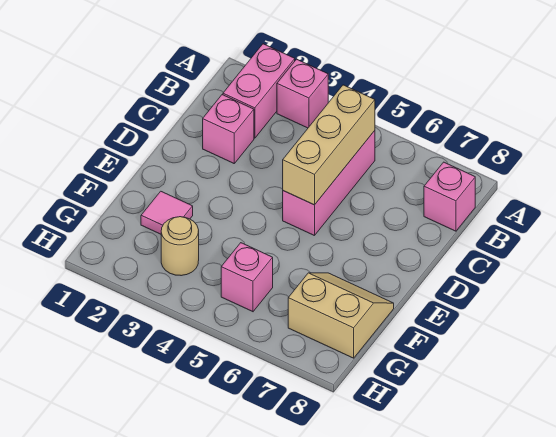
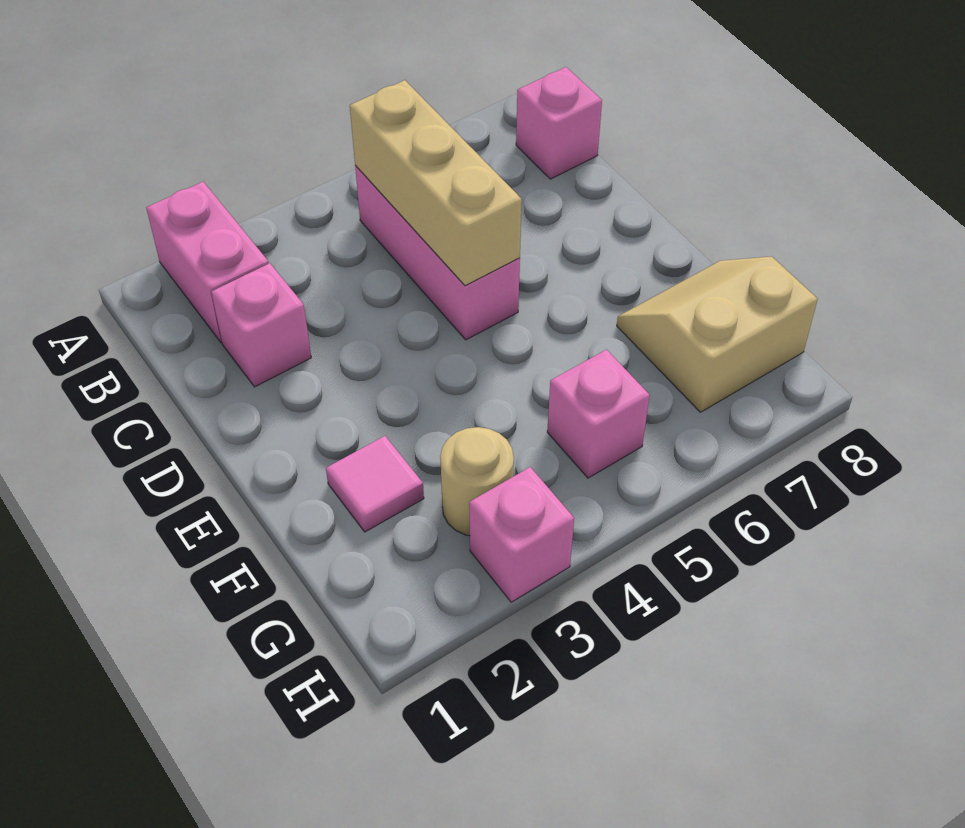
pink 1x1 brick [277,59,328,128] -> pink 1x1 brick moved to [469,467,574,602]

